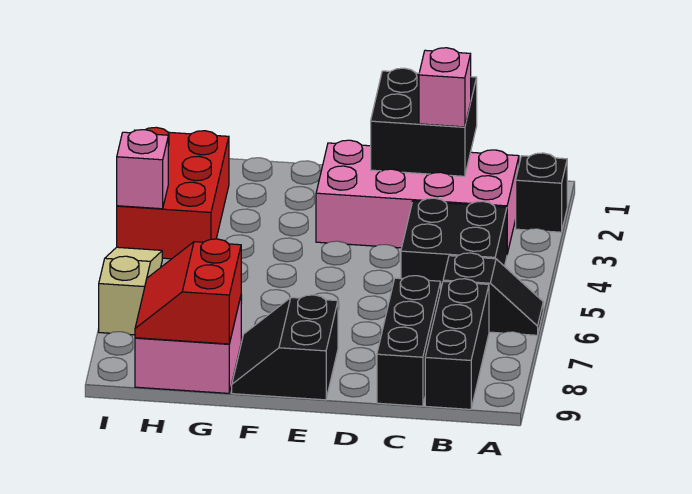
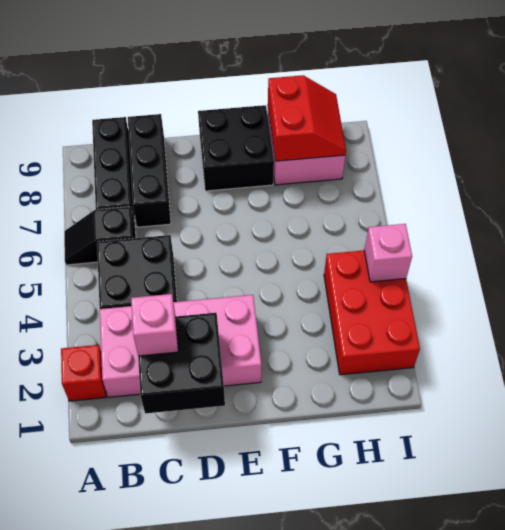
black 1x1 brick [516,153,567,232] -> red 1x1 brick [61,345,106,401]
black 2x2 slope [232,295,338,400] -> black 2x2 brick [198,105,274,191]
tan 1x3 slope [99,247,162,335] -> none

